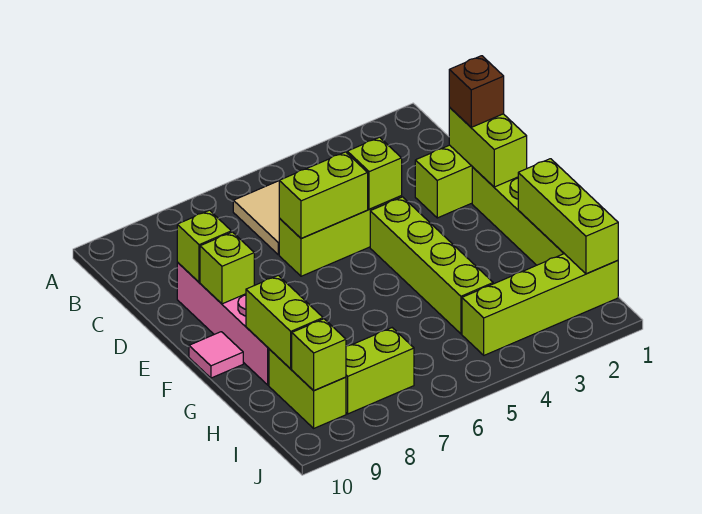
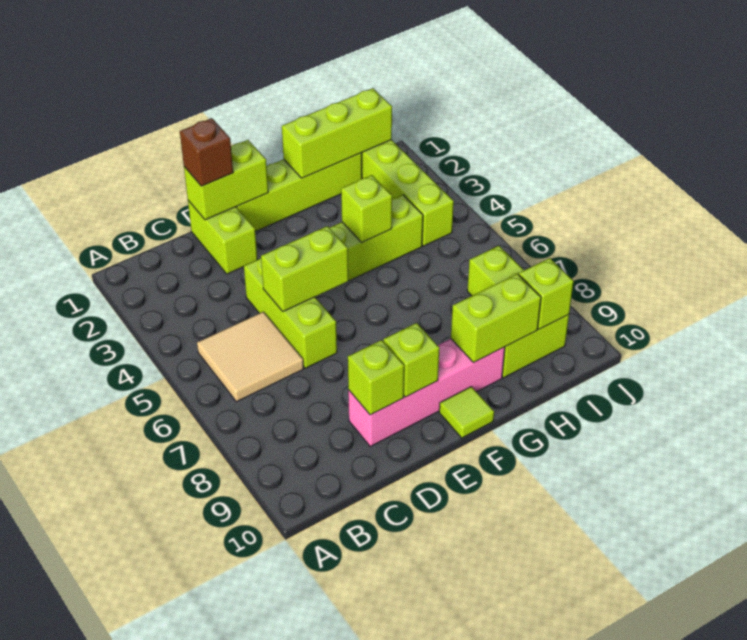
lime 1x1 brick [347,137,402,209] -> lime 1x1 brick moved to [341,175,392,243]
lime 1x2 brick [279,152,368,239] -> lime 1x2 brick turned to [261,226,348,311]
pink 1x1 tile [189,332,243,378] -> lime 1x1 tile [439,387,494,438]

